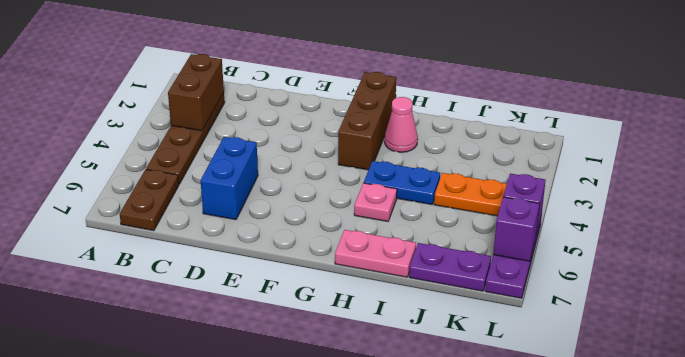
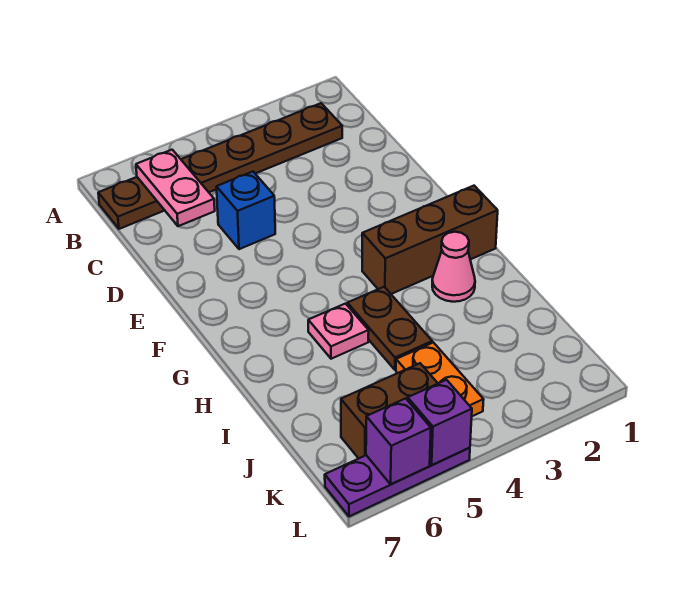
brown 1x2 brick [168,54,224,131] -> brown 1x2 brick moved to [341,363,438,458]
blue 1x2 brick [201,137,258,220] -> blue 1x1 brick [217,172,275,249]
blue 1x2 plate [364,161,440,205] -> brown 1x2 plate [347,287,432,370]
pink 1x2 plate [335,230,416,277] -> pink 1x2 plate moved to [136,150,215,226]
purple 1x2 plate [409,243,491,291] -> none

